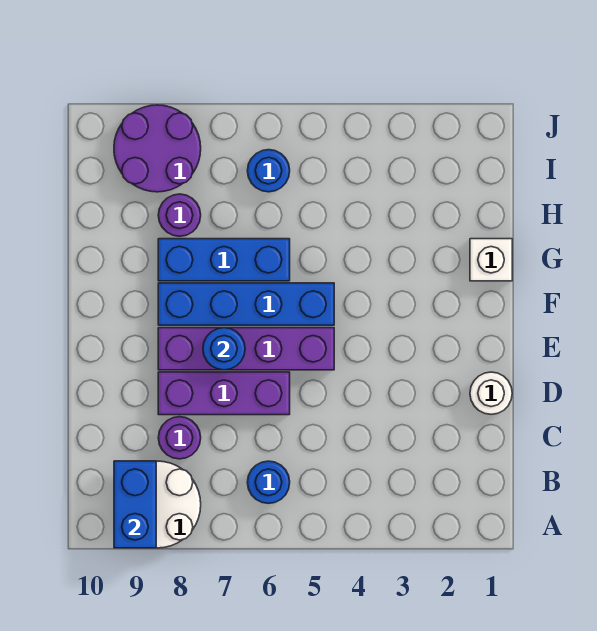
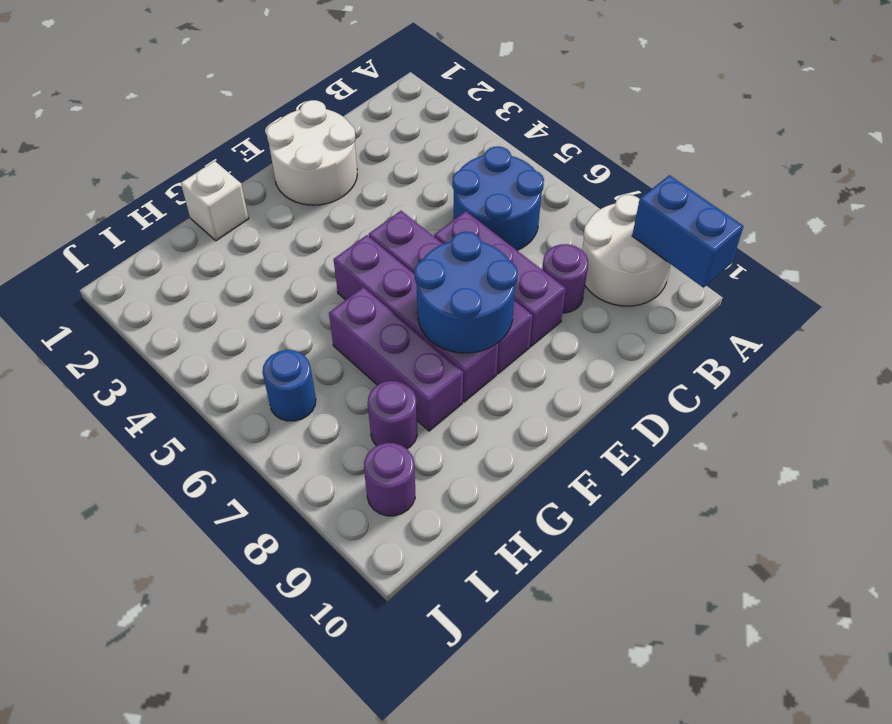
blue 1x2 brick [114,461,156,548] -> blue 1x2 brick turned to [632,175,744,288]
blue 1x1 round brick [247,461,290,503] -> blue 2x2 round brick [452,146,544,250]
white 1x1 round brick [470,372,512,414] -> white 2x2 round brick [266,100,357,205]
blue 1x1 round brick [203,328,245,370] -> blue 2x2 round brick [415,232,518,353]
blue 1x4 brick [158,283,334,325] -> purple 1x4 brick [334,235,498,402]
blue 1x3 brick [158,239,290,281] -> purple 1x3 brick [329,287,463,431]
purple 2x2 round brick [114,105,201,192] -> purple 1x1 round brick [364,443,415,516]

